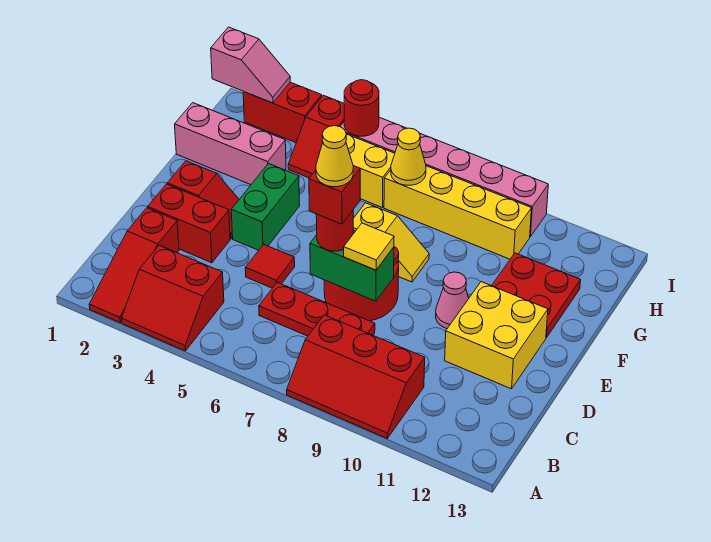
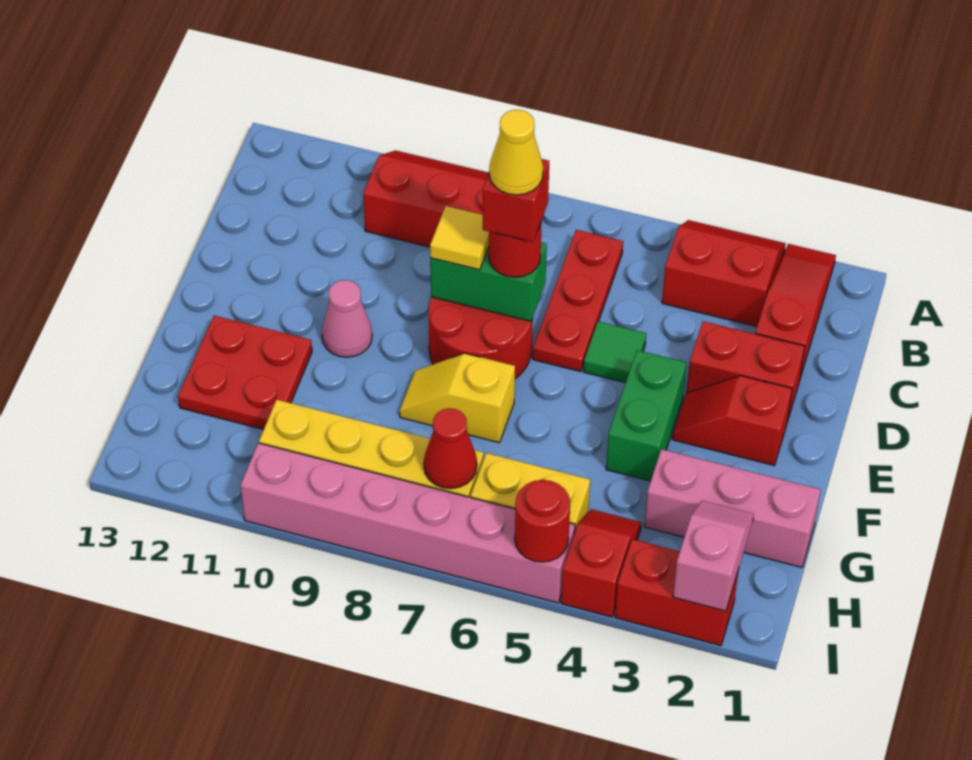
red 1x3 plate [259,282,375,336] -> red 1x3 plate turned to [533,230,623,372]
red 1x1 tile [245,244,295,288] -> green 1x1 tile [583,321,646,383]
yellow 2x2 brick [445,282,548,389] -> none
yellow 1x1 cone [391,128,426,185] -> red 1x1 cone [424,408,477,489]
pink 1x2 slope [211,27,290,103] -> pink 1x2 slope turned to [673,501,754,611]

